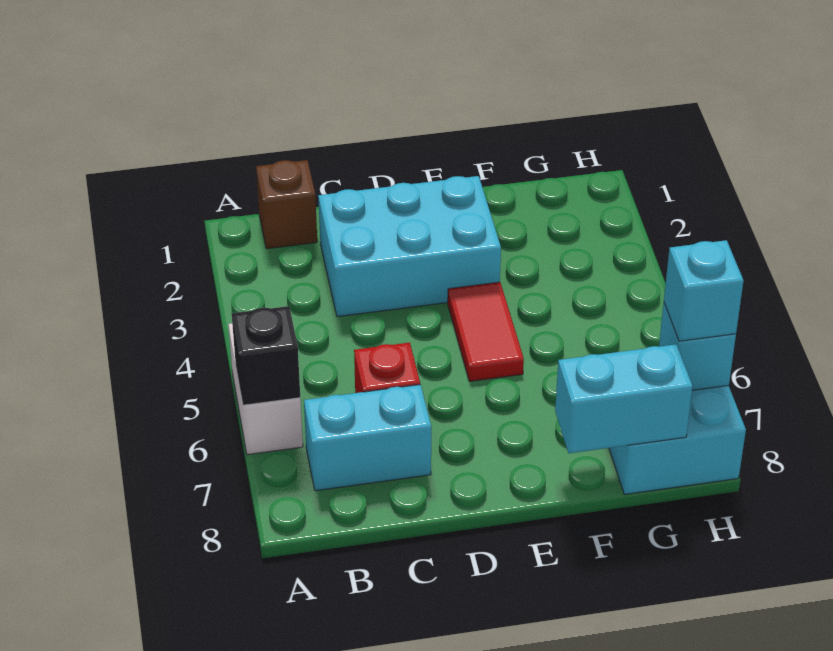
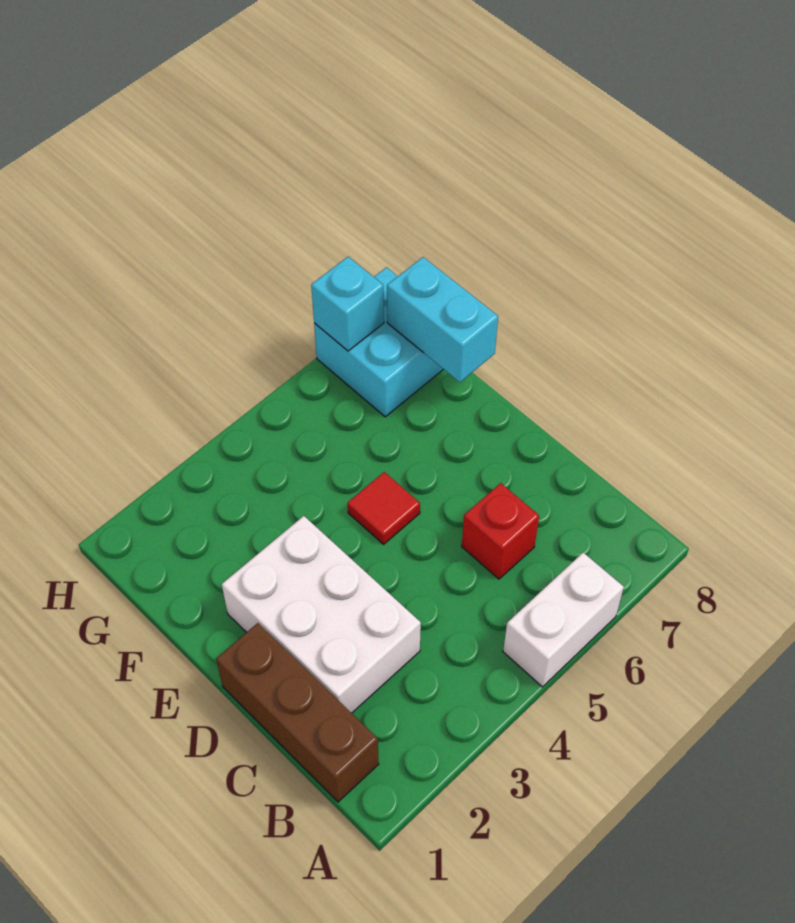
black 1x1 brick [232,306,300,405] -> none
brown 1x1 brick [256,160,317,249] -> brown 1x3 brick [216,623,379,802]
cyan 1x2 brick [304,385,431,491] -> none
cyan 2x3 brick [318,176,501,317] -> white 2x3 brick [222,516,421,713]
red 1x2 tile [448,282,524,381] -> red 1x1 tile [348,472,420,544]
cyan 1x1 brick [664,240,744,341] -> none

